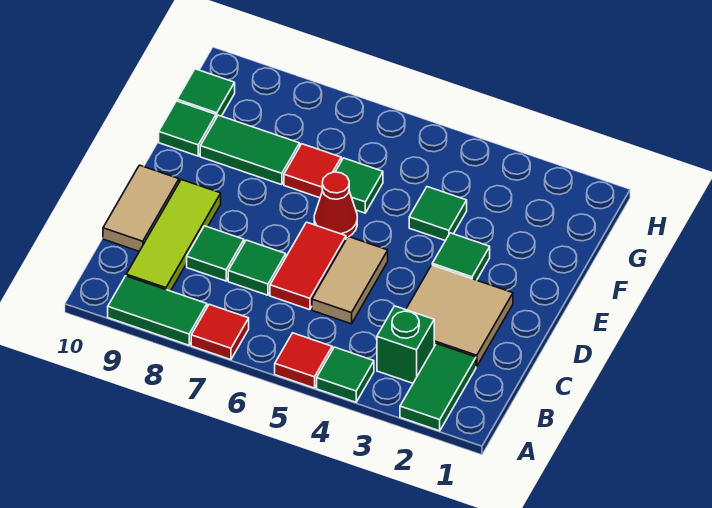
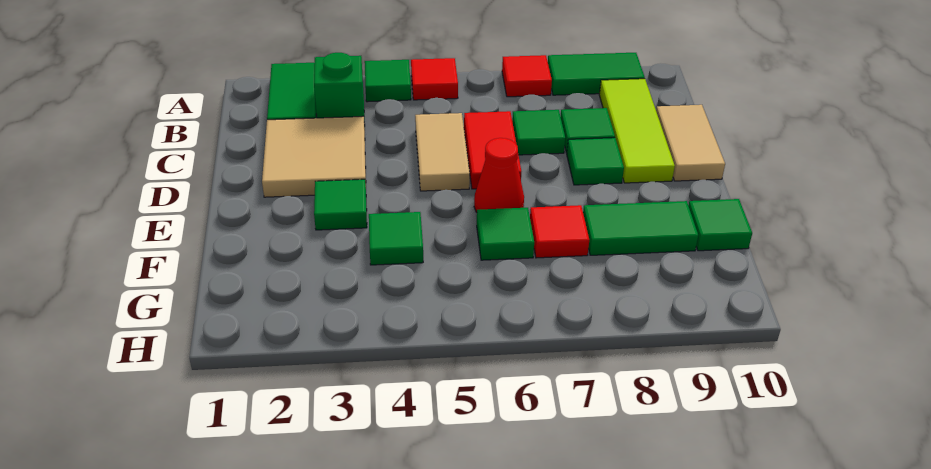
green 1x1 tile [177,69,235,118] -> green 1x1 tile moved to [567,138,624,185]

